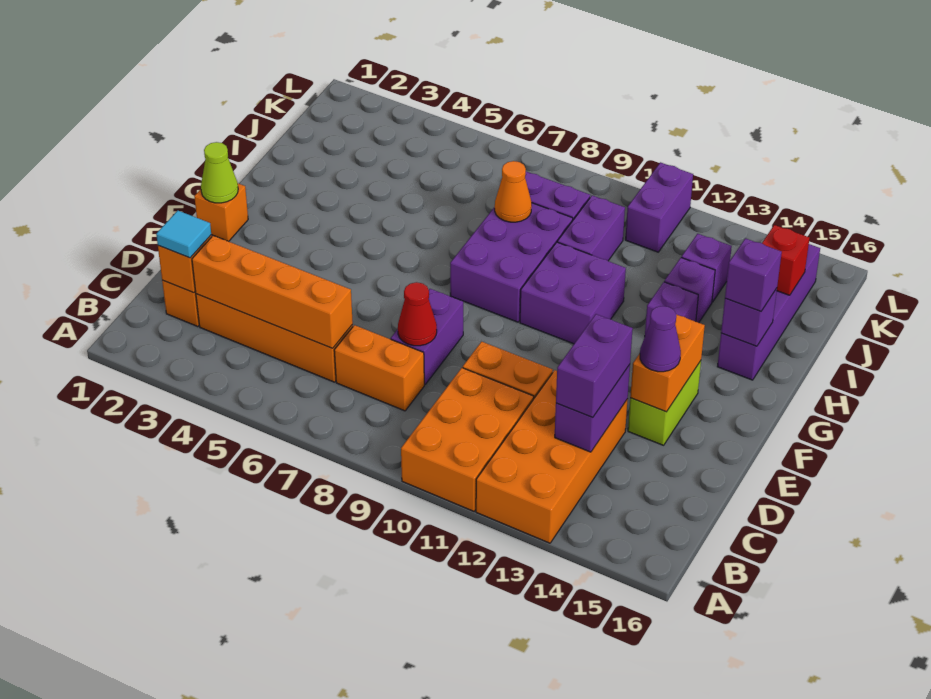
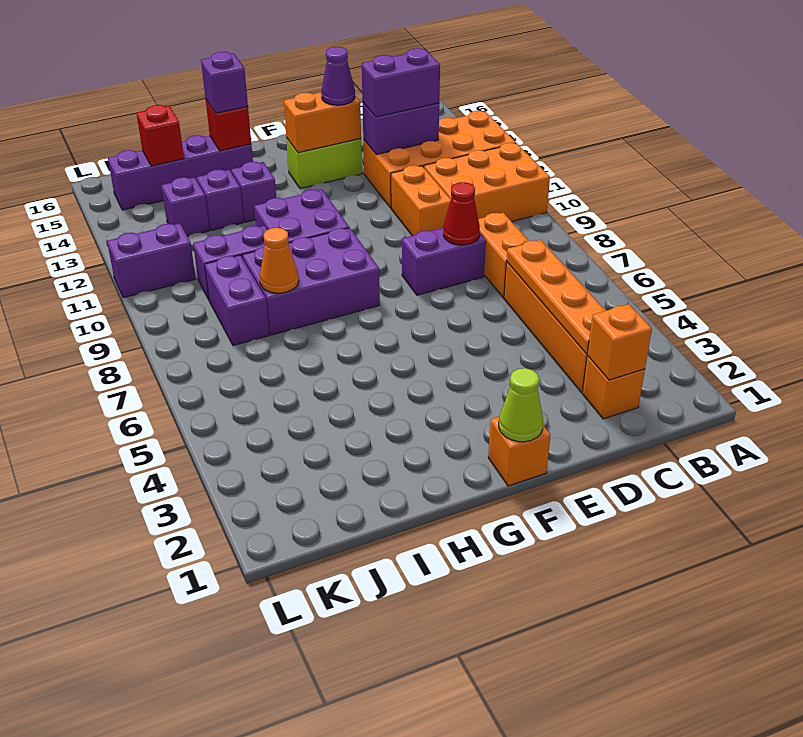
cyan 1x1 tile [156,211,211,258] -> none
orange 1x4 brick [192,236,353,348] -> orange 1x4 plate [507,240,606,354]
purple 1x1 brick [721,288,777,346] -> red 1x1 brick [205,99,251,151]

